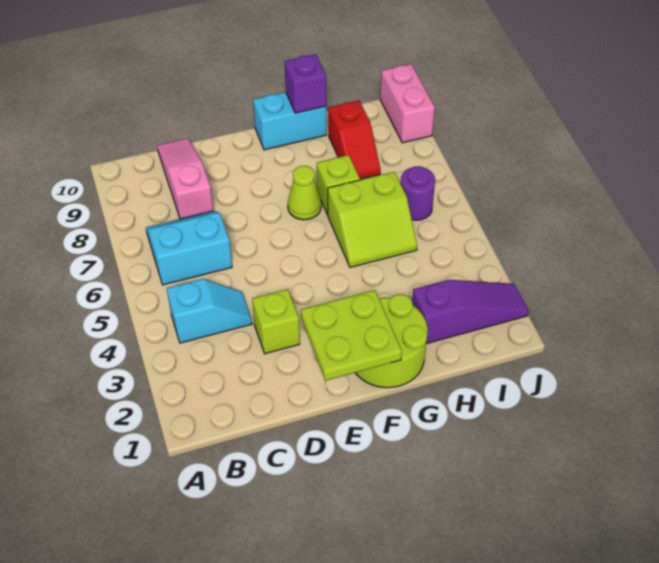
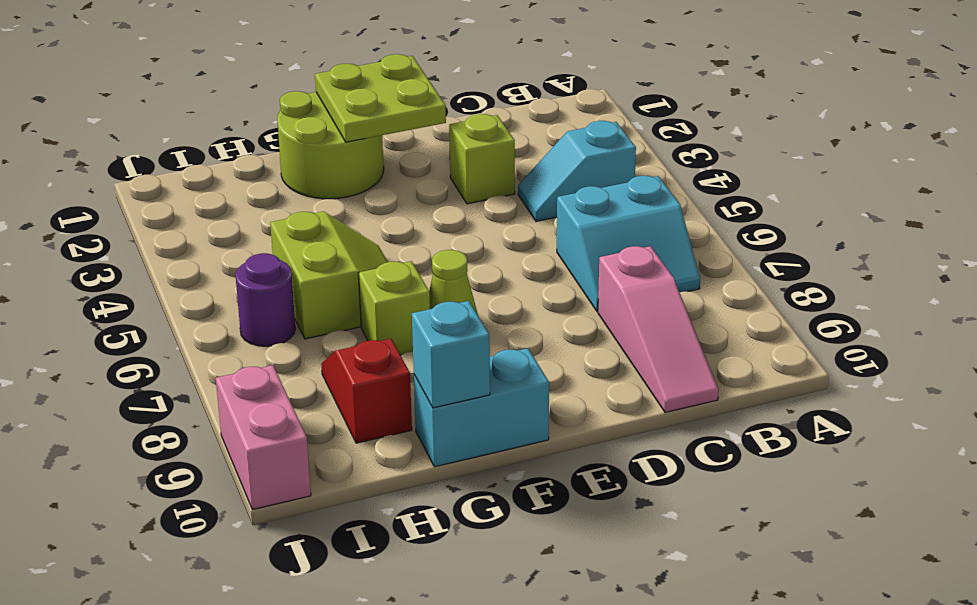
lime 2x2 slope [327,172,417,267] -> lime 2x2 slope turned to [270,211,388,339]
purple 1x1 brick [285,54,326,113] -> cyan 1x1 brick [412,301,490,408]
purple 1x3 slope [412,280,529,344] -> none

